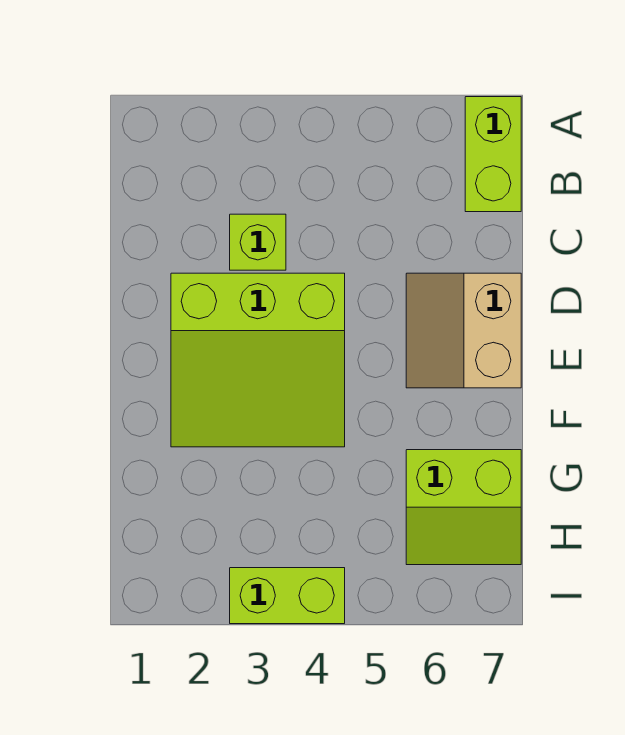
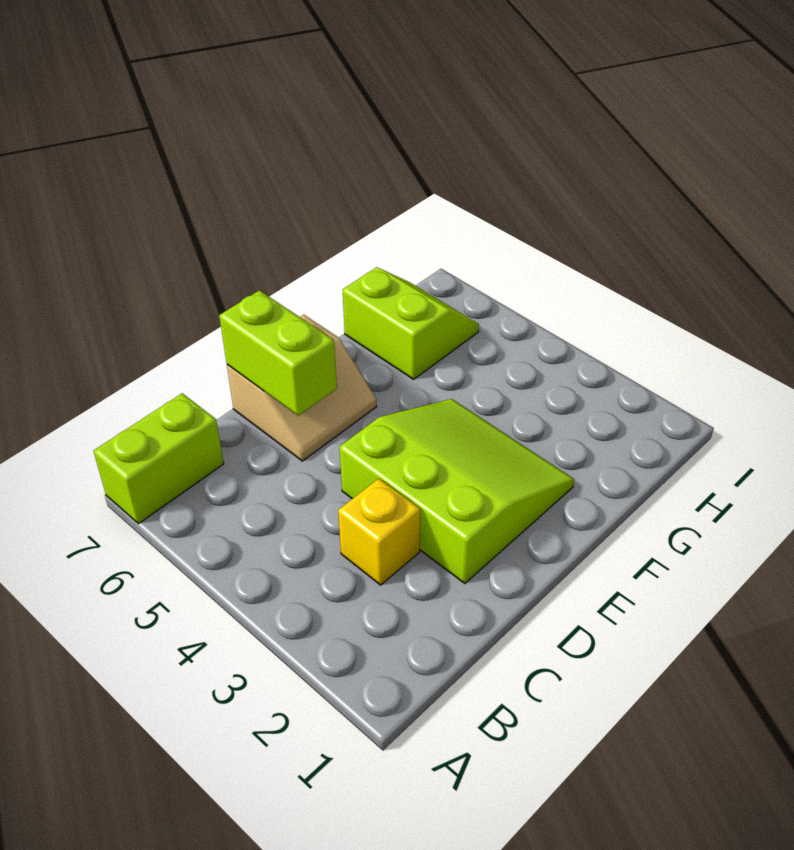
lime 1x1 brick [230,214,286,270] -> yellow 1x1 brick [338,478,420,585]
lime 1x2 brick [230,568,345,624] -> lime 1x2 brick moved to [219,290,337,416]

